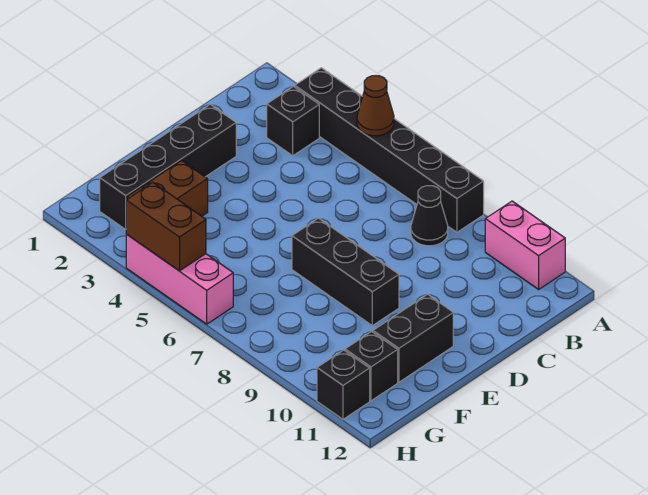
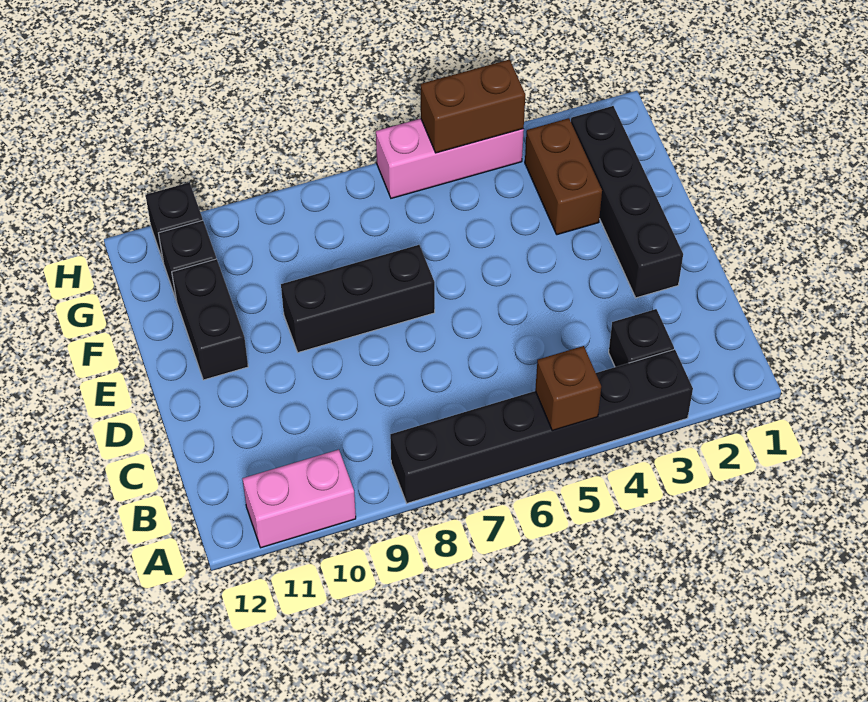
brown 1x1 cone [357,76,394,136] -> brown 1x1 brick [535,346,601,431]
black 1x1 cone [411,186,448,246] -> none

